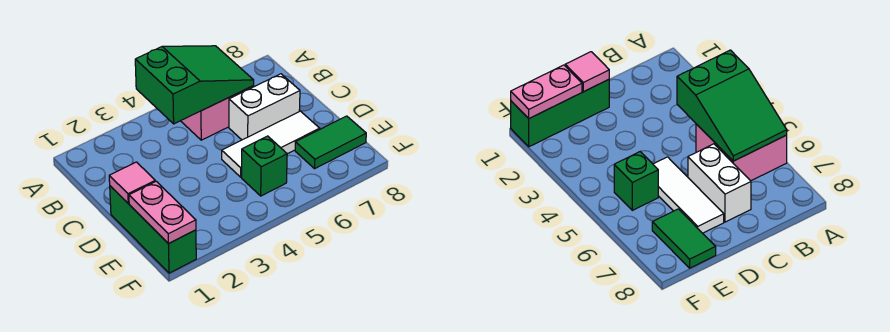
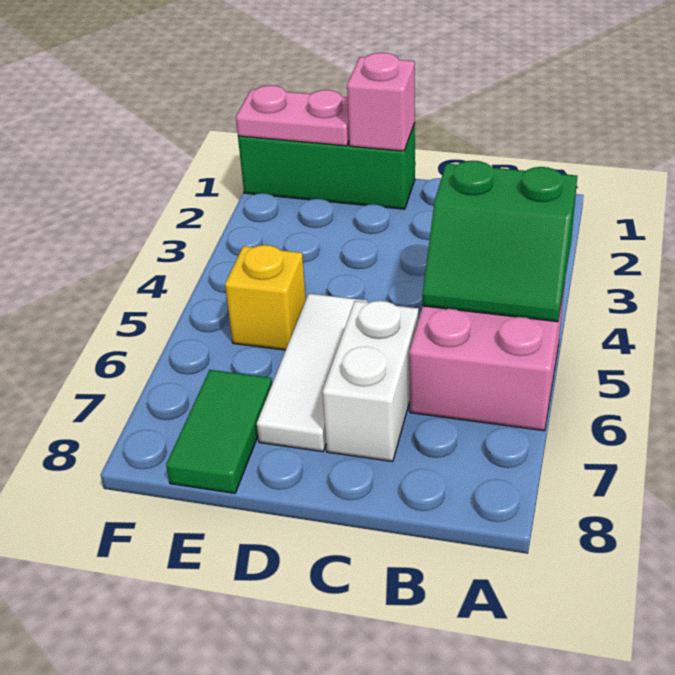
green 2x3 slope [135,46,254,124] -> green 2x2 slope [422,161,577,322]
pink 1x1 tile [109,162,155,203] -> pink 1x1 brick [347,53,415,151]
green 1x1 brick [242,136,287,196] -> yellow 1x1 brick [225,245,306,350]

